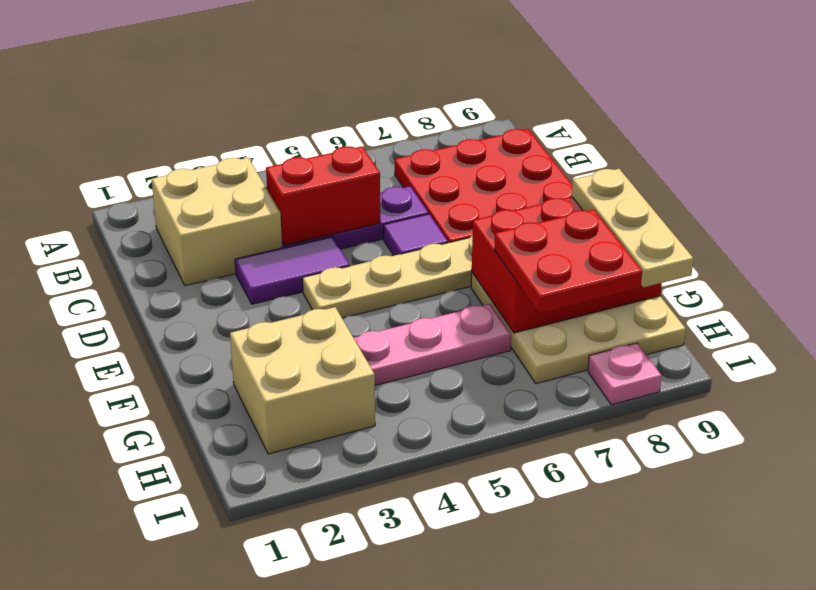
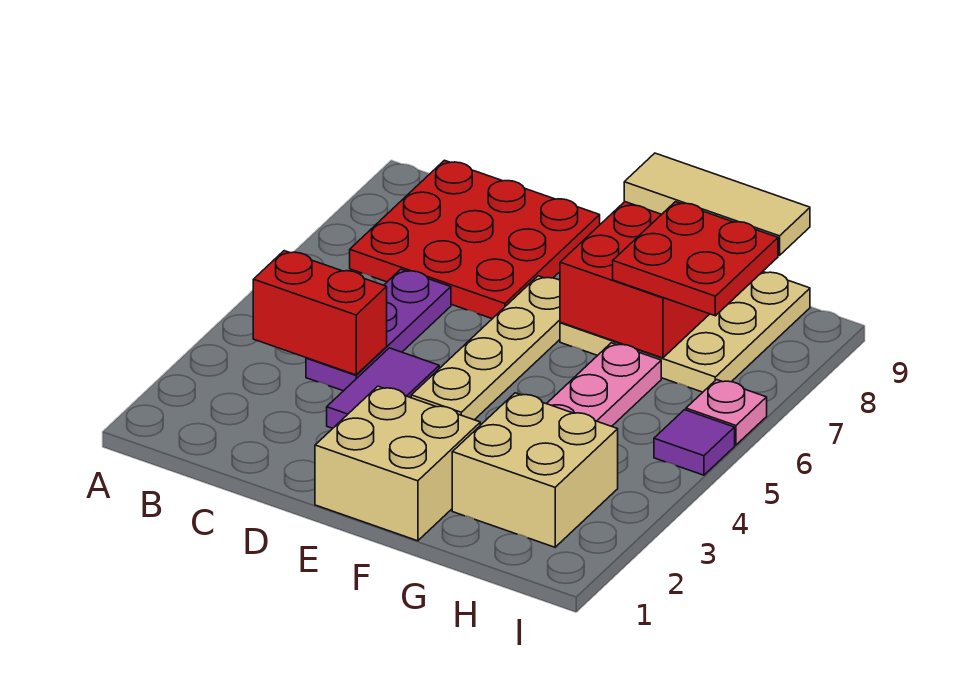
tan 2x2 brick [152,158,282,286] -> tan 2x2 brick moved to [315,386,480,541]
red 1x2 brick [266,146,380,245] -> red 1x2 brick turned to [253,251,387,375]
purple 1x1 tile [384,214,448,256] -> purple 1x1 tile moved to [654,410,735,475]
tan 1x3 plate [572,169,693,287] -> tan 1x3 tile [624,153,810,255]
pink 1x1 plate [588,343,661,405] -> pink 1x1 plate moved to [686,380,767,445]

